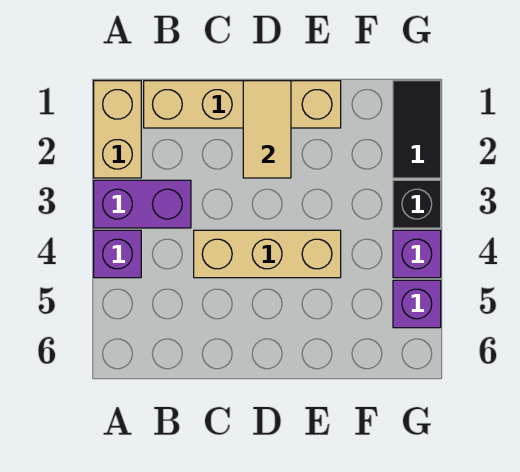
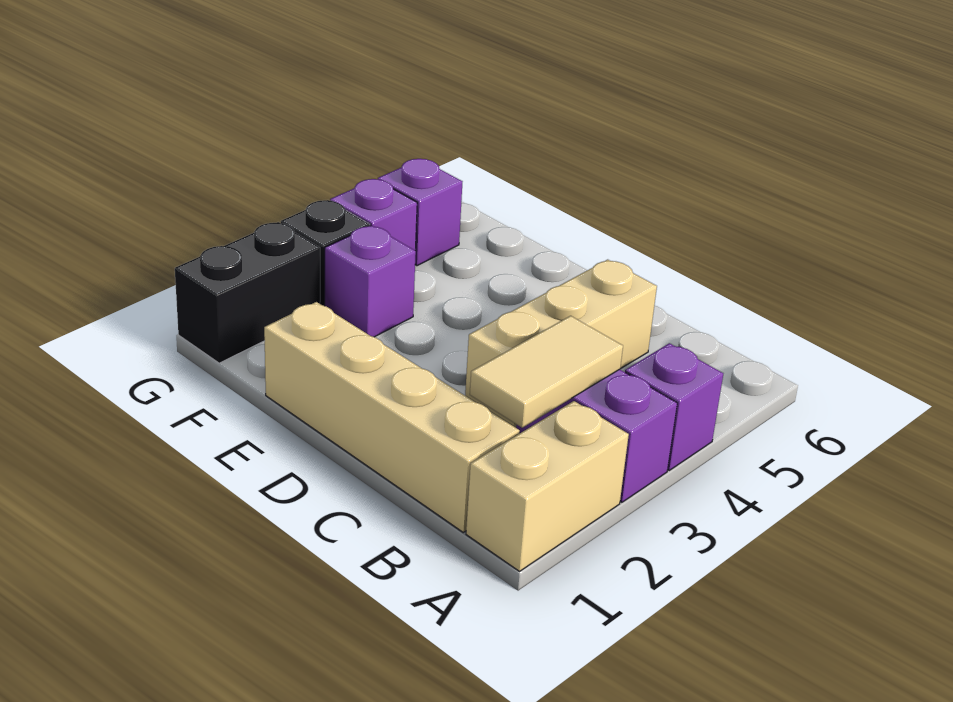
tan 1x3 brick [194,230,341,278] -> tan 1x3 brick turned to [465,260,657,428]
tan 1x2 tile [243,81,291,178] -> tan 1x2 tile moved to [470,316,623,428]
none -> purple 1x1 brick [325,226,416,337]
black 1x2 tile [393,81,441,178] -> black 1x2 brick [175,222,320,363]

